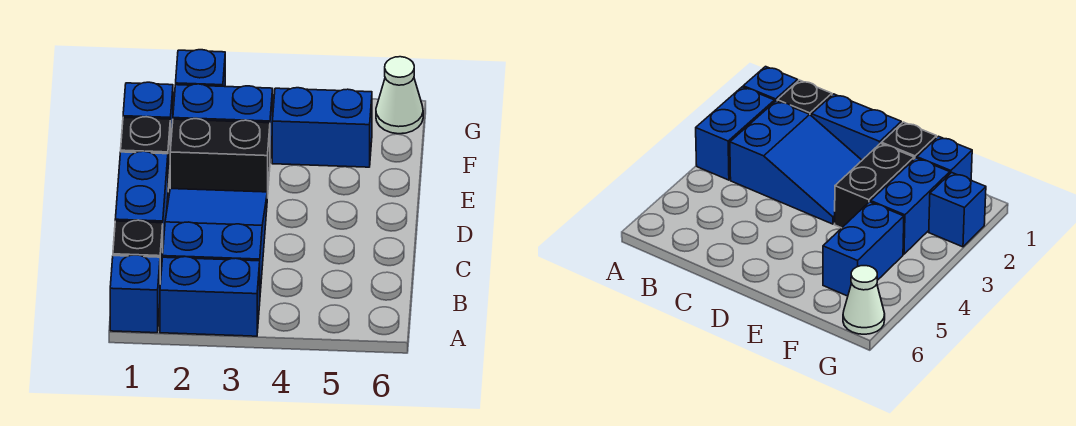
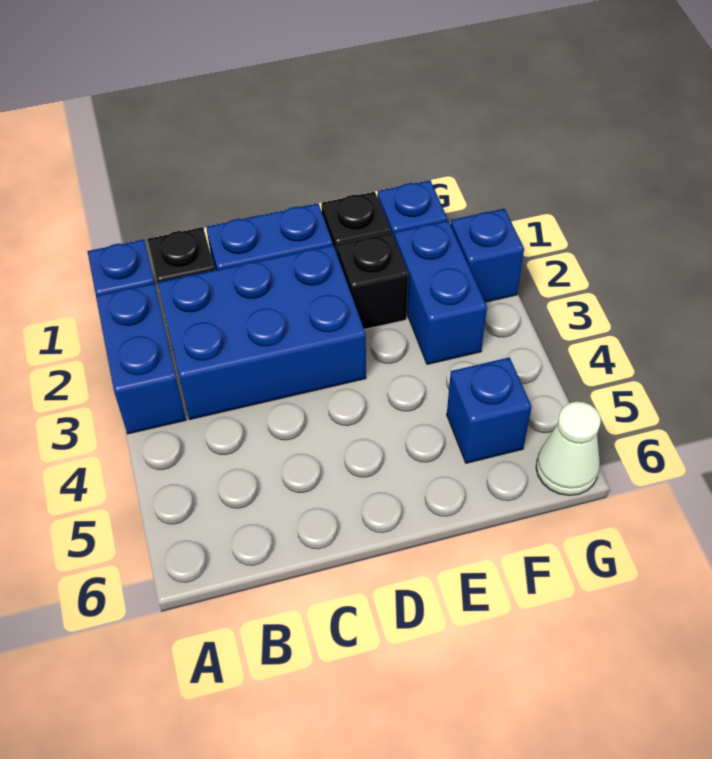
blue 2x3 slope [163,189,267,292] -> blue 2x3 brick [157,245,366,420]
black 1x2 brick [170,119,270,198] -> black 1x1 brick [336,233,408,329]
blue 1x2 brick [272,88,372,167] -> blue 1x1 brick [447,357,532,463]

